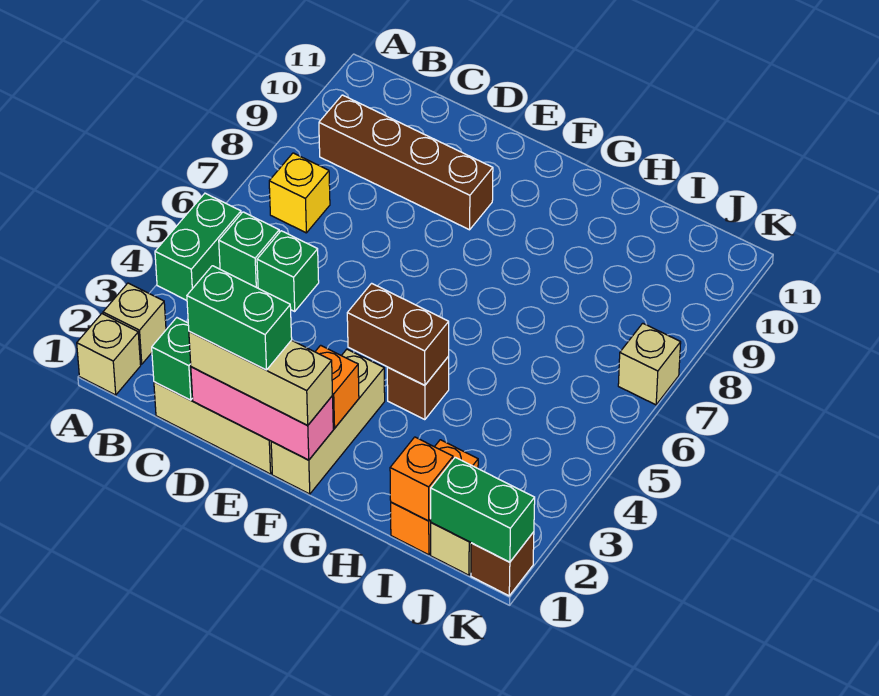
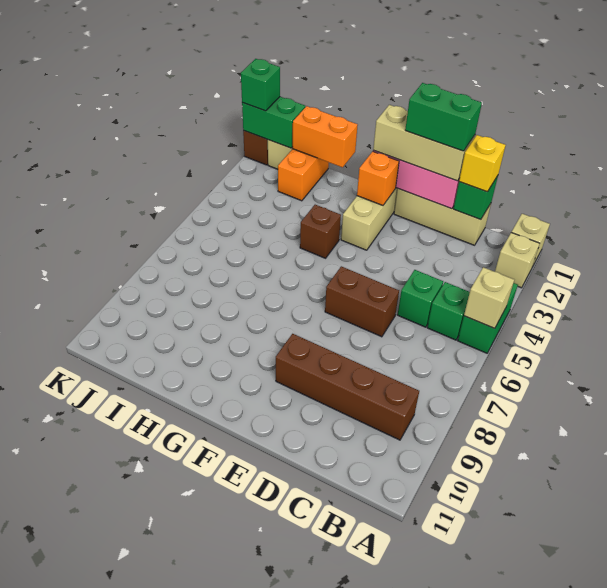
yellow 1x1 brick [269,153,330,233] -> yellow 1x1 brick moved to [459,135,506,192]
brown 1x2 brick [347,283,449,385] -> brown 1x2 brick moved to [325,266,399,337]
orange 1x1 brick [390,437,453,521] -> orange 1x2 brick [293,106,358,167]
none -> green 1x1 brick [241,59,280,111]
tan 1x1 brick [618,323,681,405] -> tan 1x1 brick moved to [464,267,514,329]

